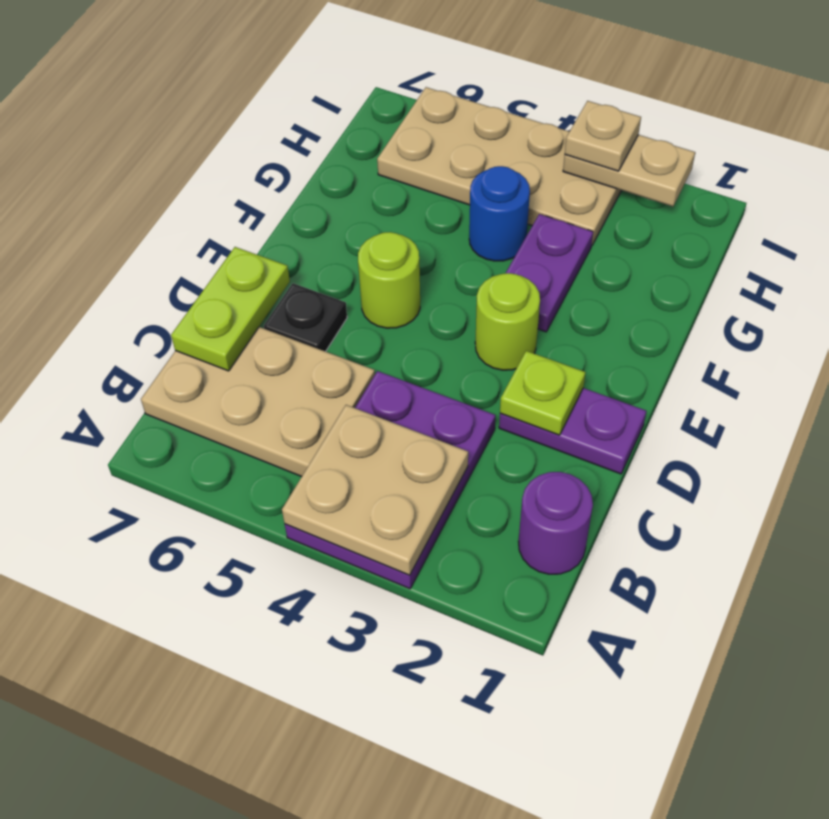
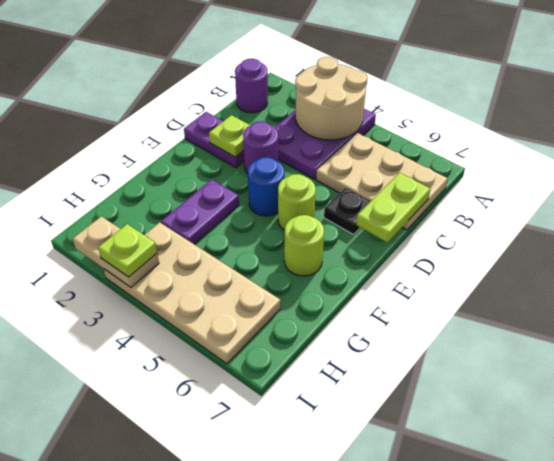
tan 2x2 plate [282,405,468,575] -> tan 2x2 round brick [295,57,367,140]
none -> purple 1x1 round brick [243,121,278,174]
lime 1x1 round brick [475,273,540,370] -> lime 1x1 round brick moved to [284,215,324,276]
blue 1x1 round brick [469,166,530,261] -> blue 1x1 round brick moved to [248,157,285,216]
tan 1x1 plate [565,101,641,171] -> lime 1x1 plate [98,224,157,277]

